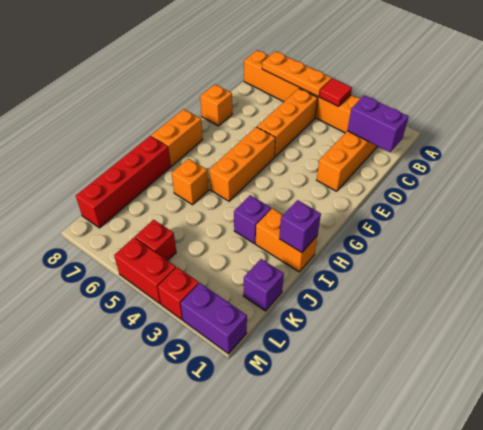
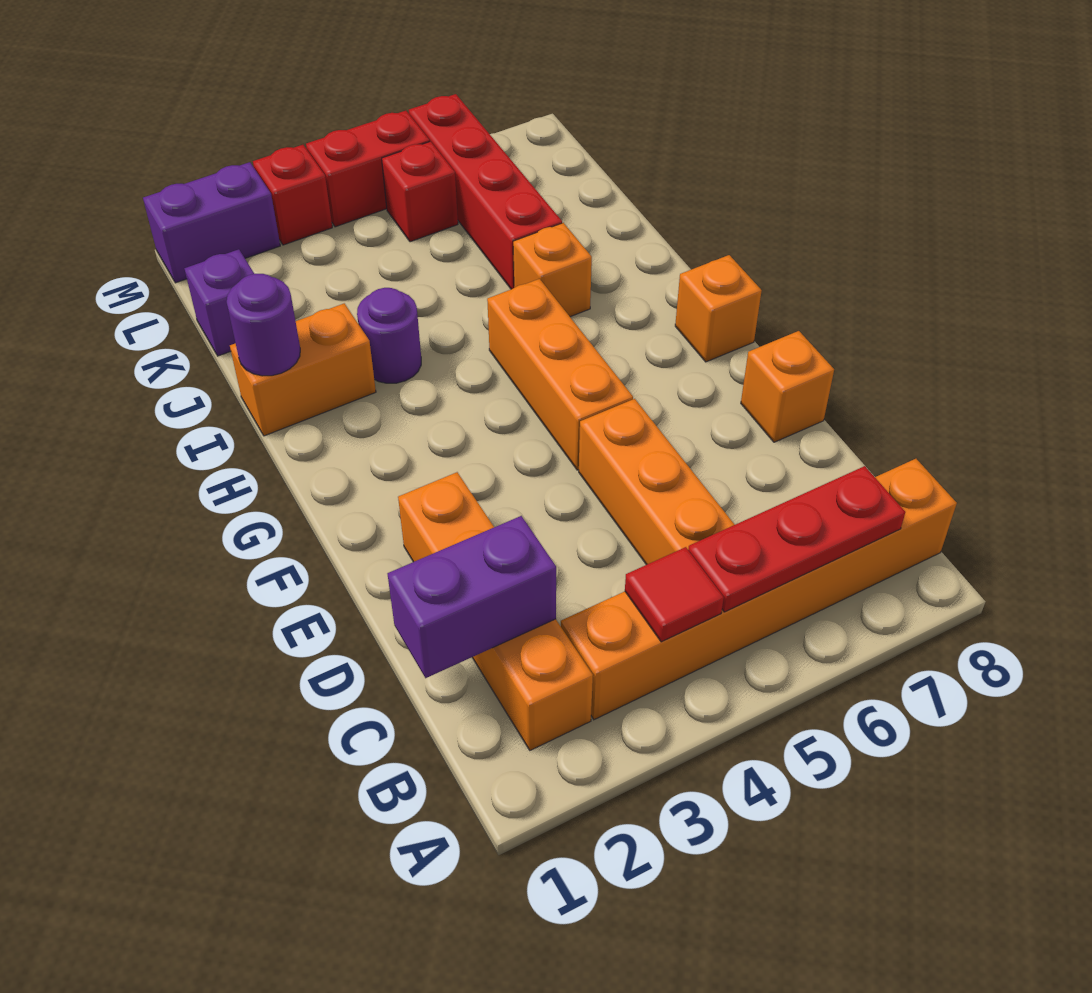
orange 1x3 plate [262,51,332,97] -> red 1x3 plate [688,466,905,612]
orange 1x2 brick [151,109,203,166] -> orange 1x1 brick [675,255,762,362]
purple 1x1 brick [279,200,321,253] -> purple 1x1 round brick [227,274,300,376]
purple 1x1 brick [234,195,271,244] -> purple 1x1 round brick [357,288,421,383]
red 1x4 brick [76,136,171,228] -> red 1x4 brick moved to [409,94,562,289]

